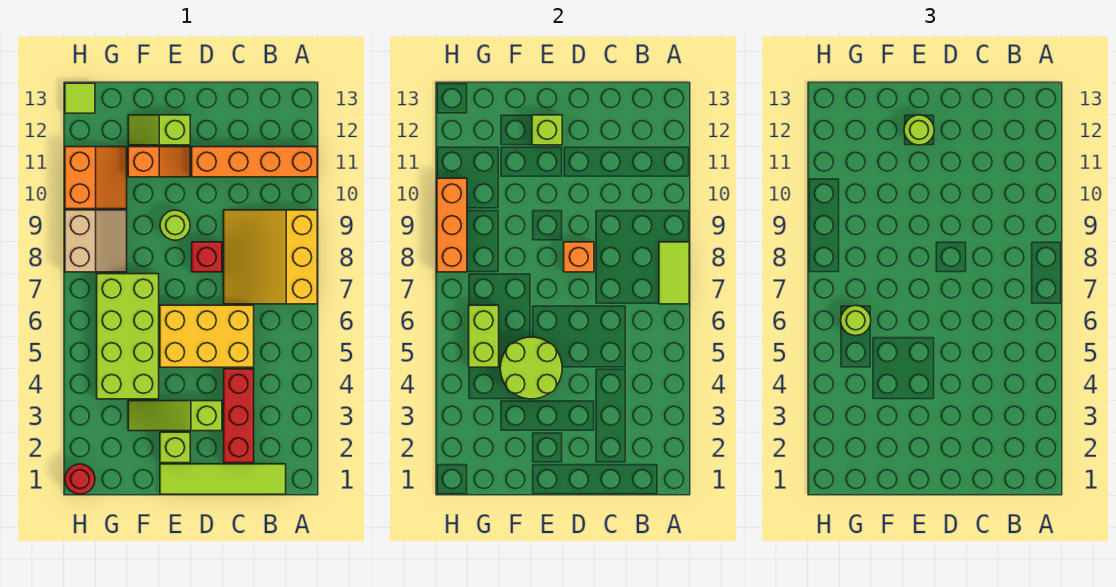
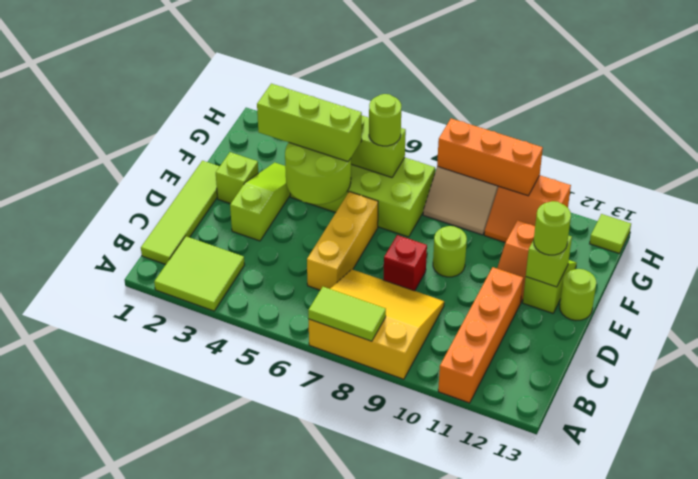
none -> lime 2x2 tile [154,236,245,311]
red 1x3 brick [224,369,254,463] -> none
yellow 2x3 brick [160,305,254,367] -> yellow 1x3 brick [307,192,378,290]
orange 1x1 brick [564,242,594,272] -> none
none -> lime 1x1 round brick [560,269,596,321]
none -> lime 1x3 brick [257,84,362,162]
red 1x1 round brick [65,464,95,494] -> none

